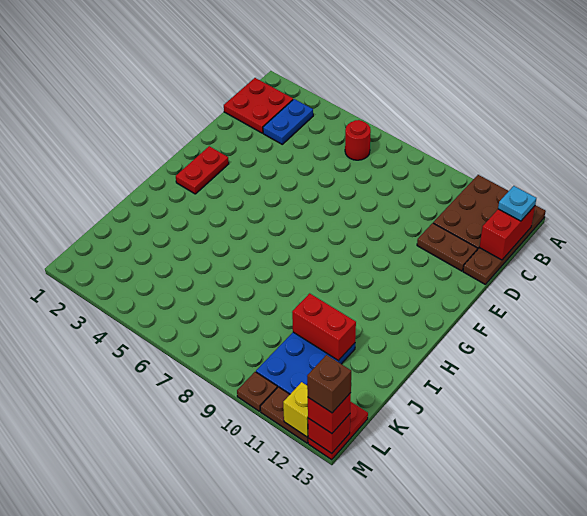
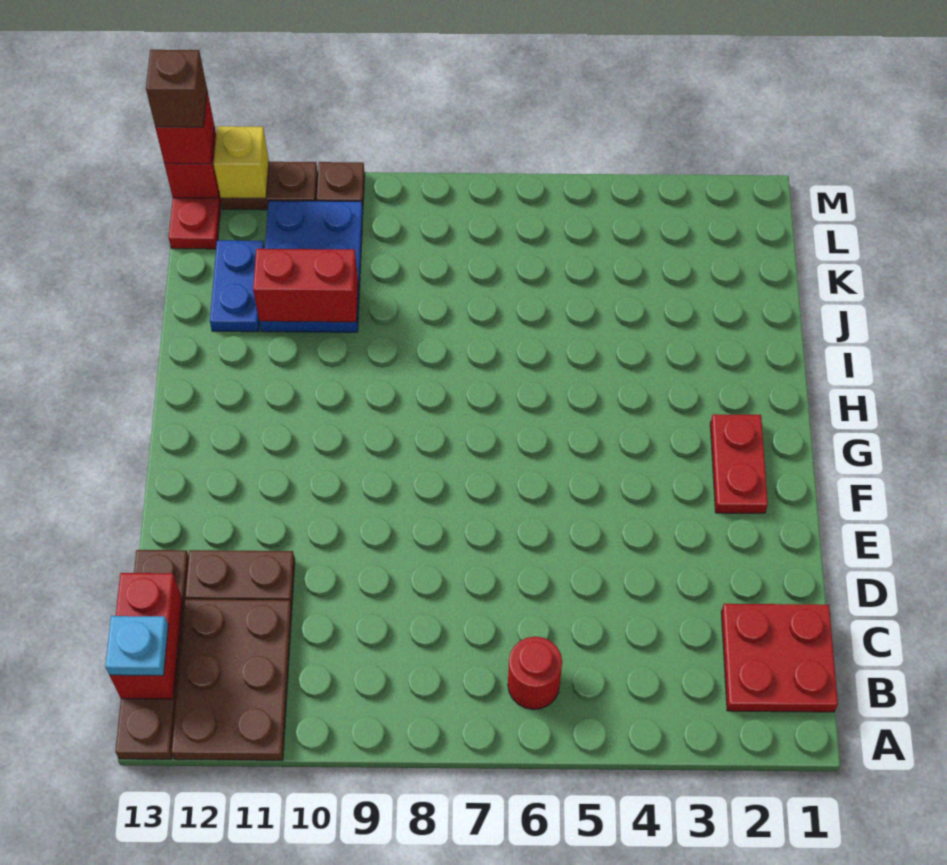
blue 1x2 plate [263,99,313,144] -> blue 1x2 plate moved to [210,240,264,332]

